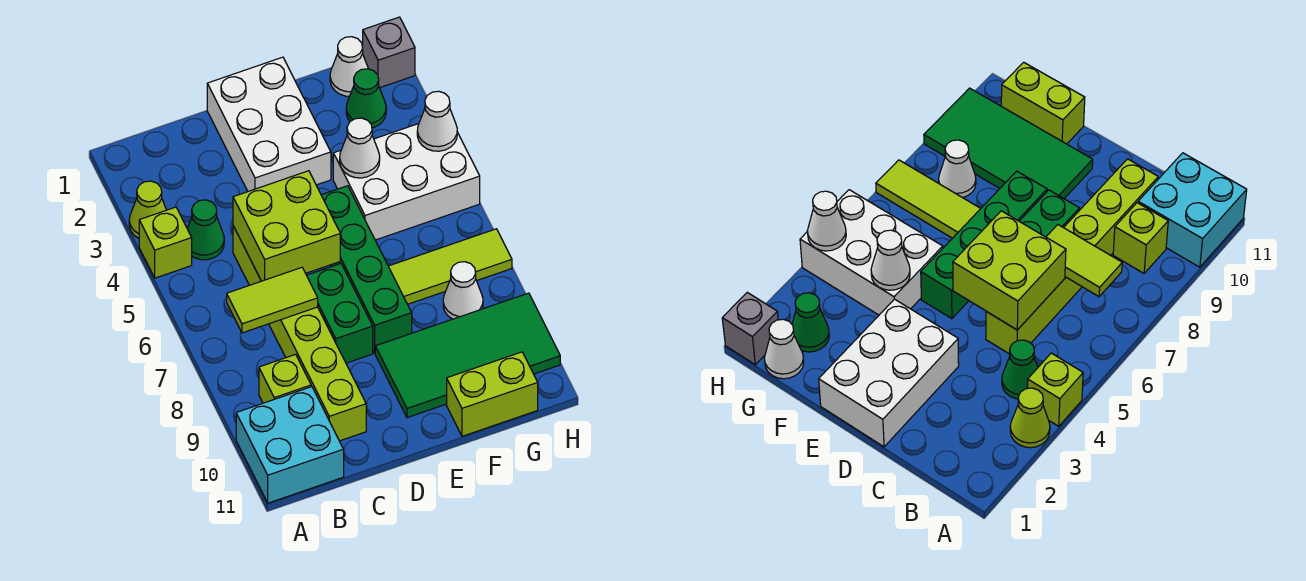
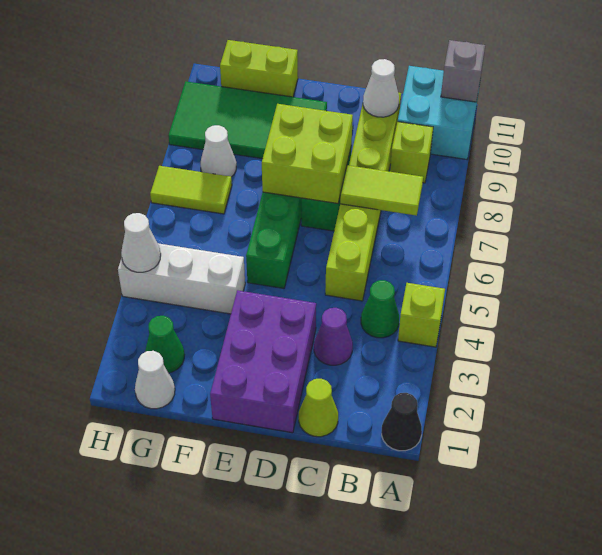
none -> black 1x1 cone [382,393,422,451]
lime 1x1 cone [129,181,166,238] -> lime 1x1 cone moved to [299,379,338,437]
none -> purple 1x1 cone [314,308,353,365]
lime 2x2 brick [233,171,340,281] -> lime 2x2 brick moved to [262,104,353,204]
white 2x3 brick [207,57,331,191] -> purple 2x3 brick [210,290,316,433]
white 2x3 brick [333,124,480,240] -> white 1x3 brick [118,243,245,314]
white 1x1 cone [340,118,380,178] -> white 1x1 cone moved to [363,59,399,117]
lime 1x3 tile [388,229,512,304] -> lime 1x2 tile [150,166,232,214]
grey 1x1 brick [363,17,415,88] -> grey 1x1 brick moved to [441,40,485,102]

